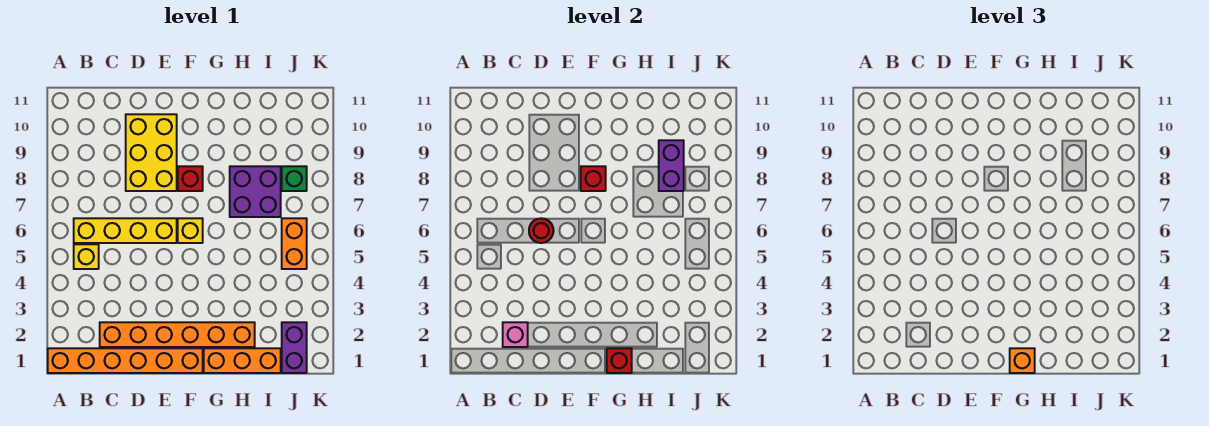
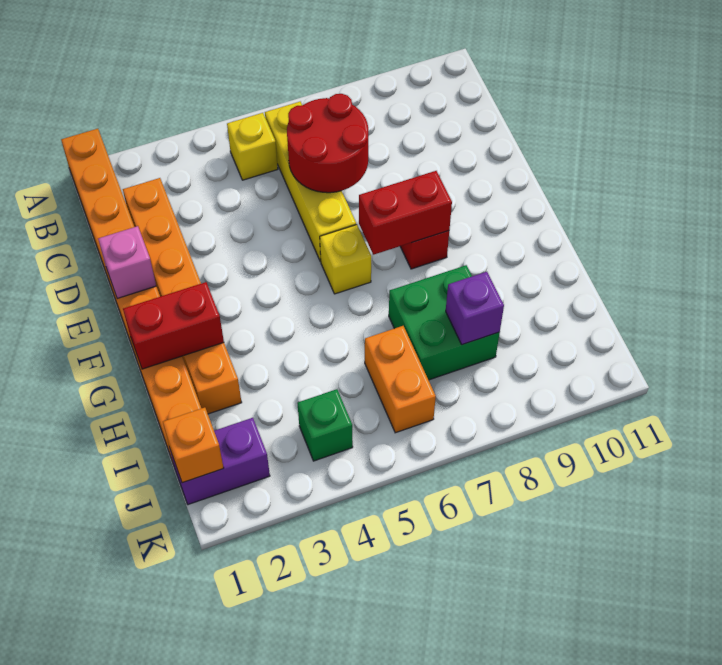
pink 1x1 brick [503,322,528,347] -> pink 1x1 brick moved to [98,226,156,299]
red 1x1 round brick [529,218,554,243] -> red 2x2 round brick [287,94,368,193]
yellow 2x3 brick [126,114,177,191] -> none
red 1x1 brick [581,166,606,191] -> red 1x2 brick [359,171,452,255]
red 1x1 brick [607,348,632,373] -> red 1x2 brick [123,282,224,369]
orange 1x1 brick [1010,348,1035,373] -> orange 1x1 brick moved to [163,408,224,483]
purple 2x2 brick [230,166,281,217] -> green 2x2 brick [389,265,500,380]
purple 1x2 brick [659,140,684,191] -> purple 1x1 brick [446,272,504,345]
orange 1x2 brick [282,218,307,269] -> orange 1x2 brick turned to [365,326,436,433]
green 1x1 brick [282,166,307,191] -> green 1x1 brick moved to [298,389,353,461]

